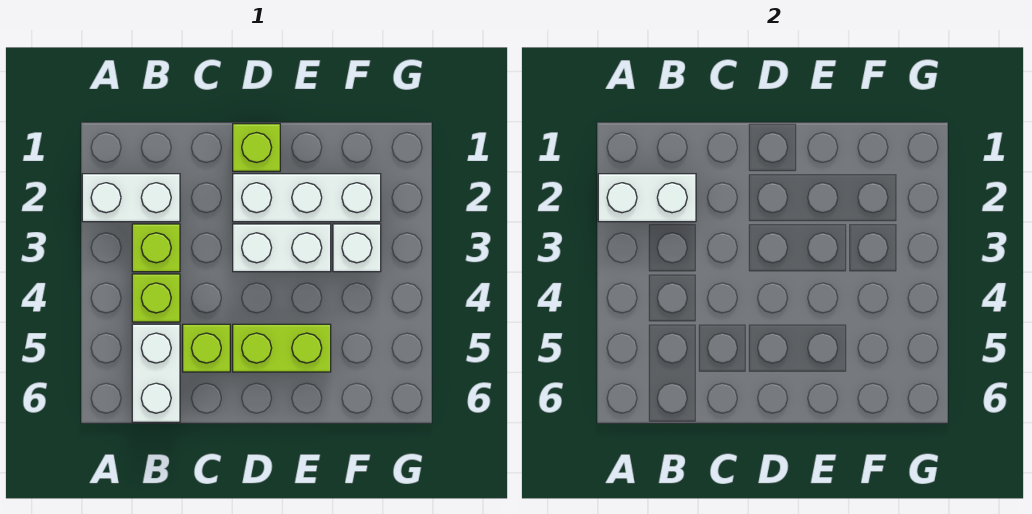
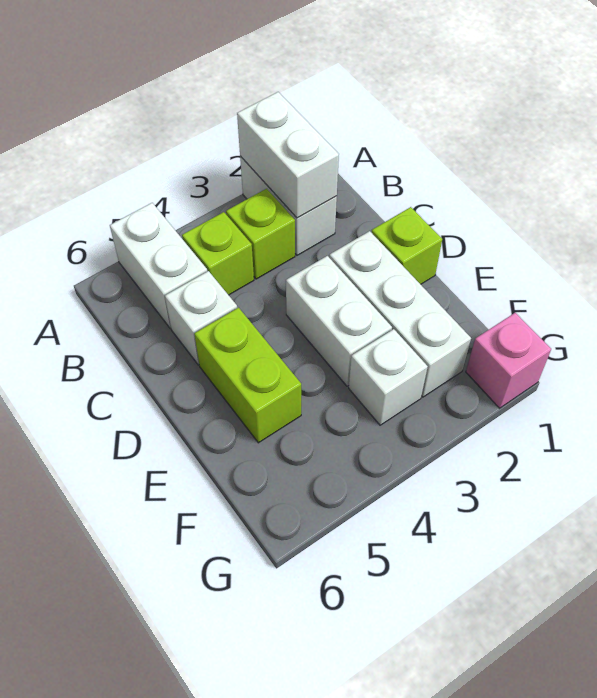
white 1x2 brick [132,324,180,422] -> white 1x2 brick turned to [110,203,207,328]
lime 1x1 brick [183,324,230,372] -> white 1x1 brick [165,271,237,365]
none -> pink 1x1 brick [466,313,551,408]

